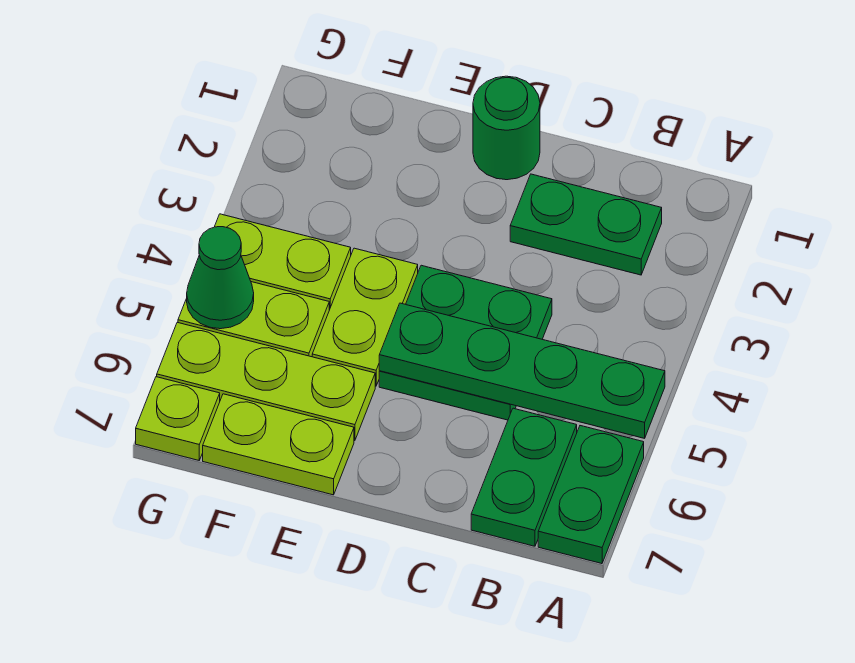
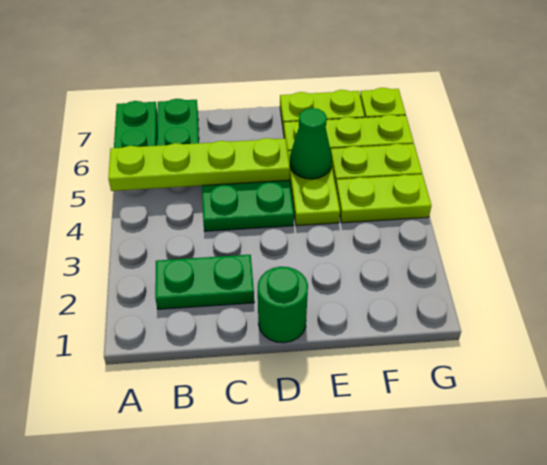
green 1x4 plate [379,303,665,438] -> lime 1x4 plate [108,138,290,191]
green 1x1 cone [187,227,254,329] -> green 1x1 cone moved to [290,108,332,179]

